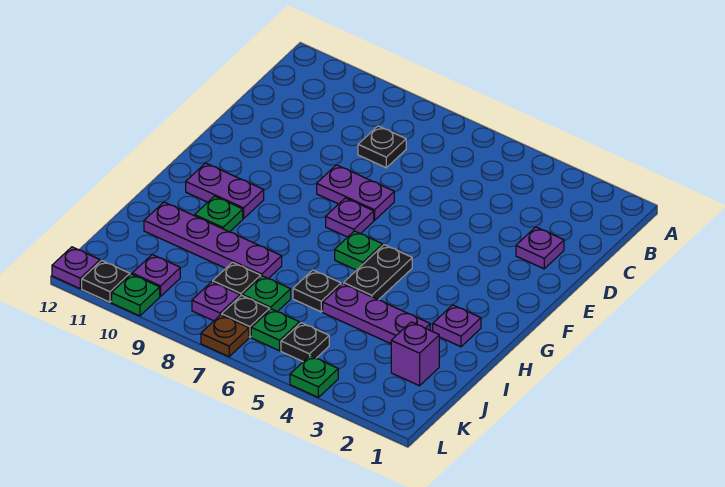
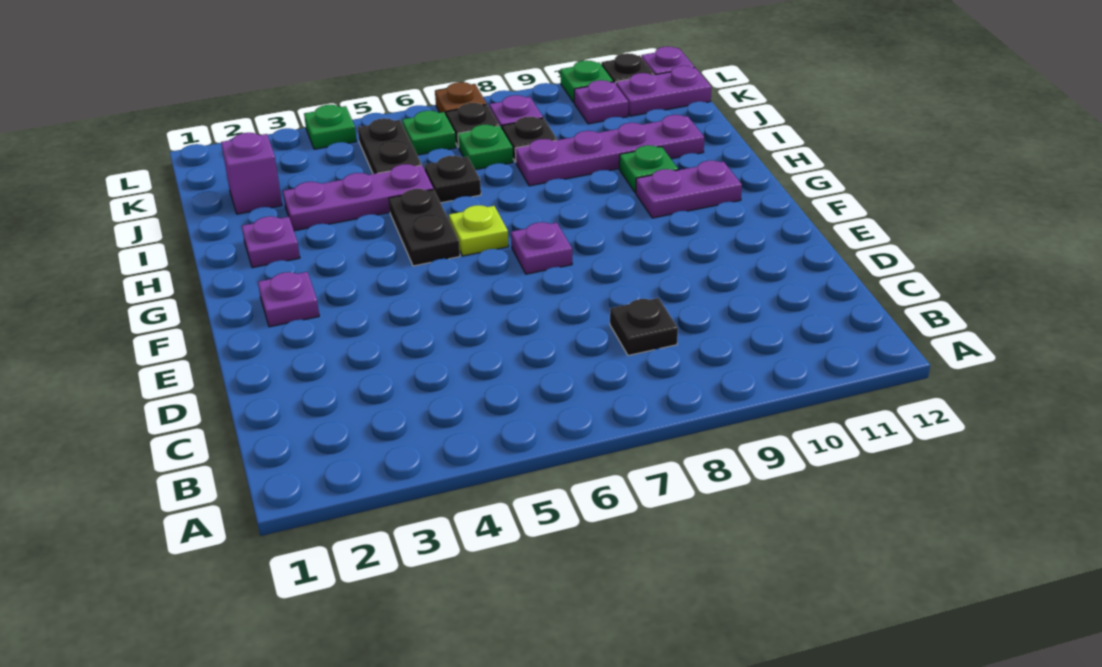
purple 1x1 plate [516,227,564,269] -> purple 1x1 plate moved to [258,272,319,327]
purple 1x2 plate [317,165,394,220] -> purple 1x2 plate moved to [616,66,711,116]
green 1x1 plate [335,231,383,270] -> lime 1x1 plate [449,205,509,256]
black 1x1 plate [281,323,329,362] -> black 1x2 plate [358,118,422,174]

